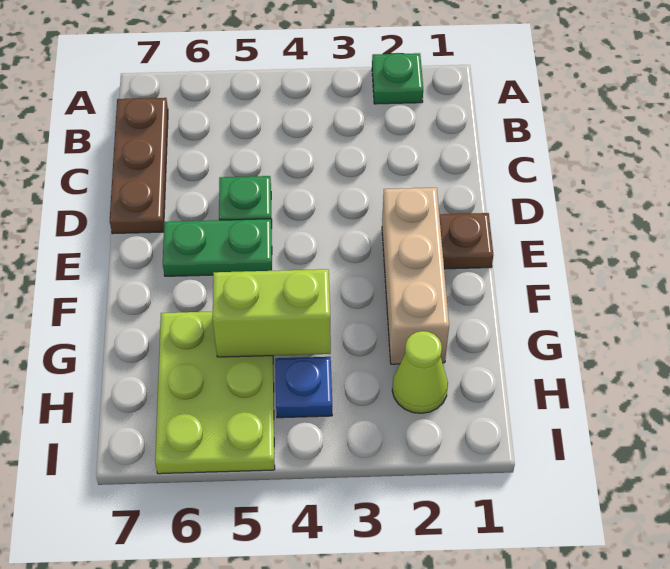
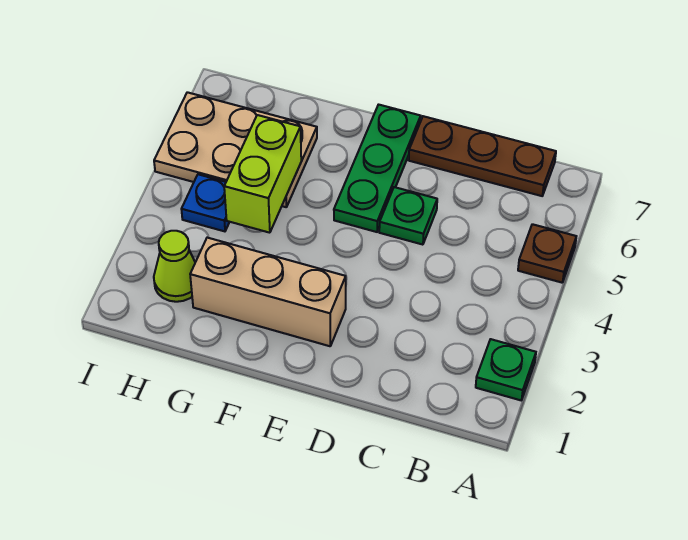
brown 1x1 plate [439,213,493,269] -> brown 1x1 plate moved to [518,224,576,283]
green 1x2 plate [163,219,272,276] -> green 1x3 plate [334,105,421,232]
lime 2x3 plate [155,312,275,474] -> tan 2x3 plate [154,92,317,207]

